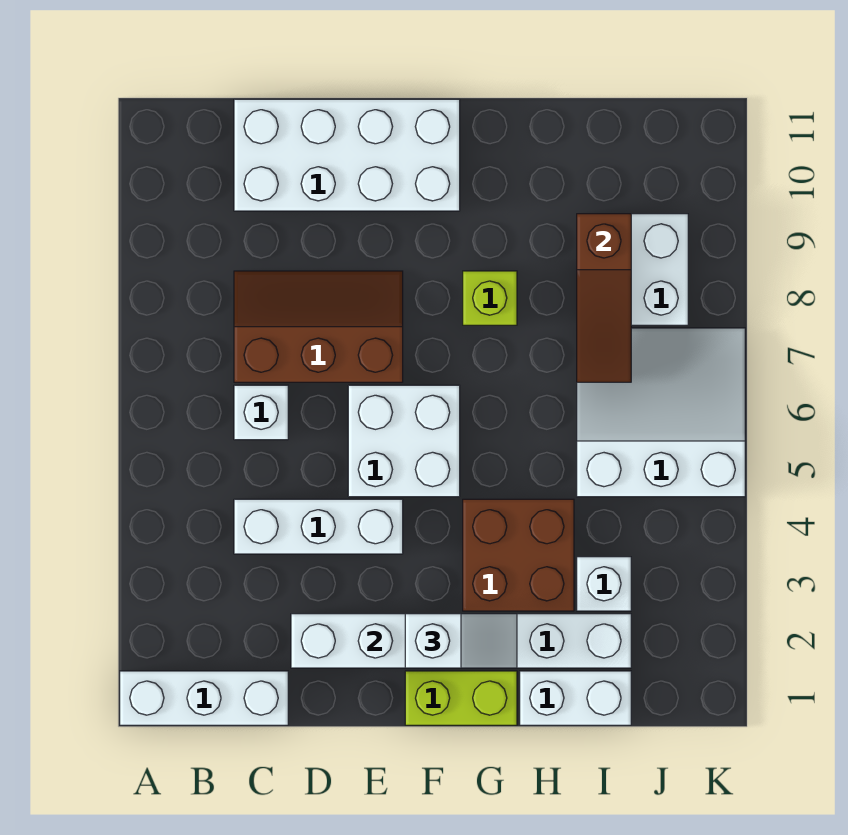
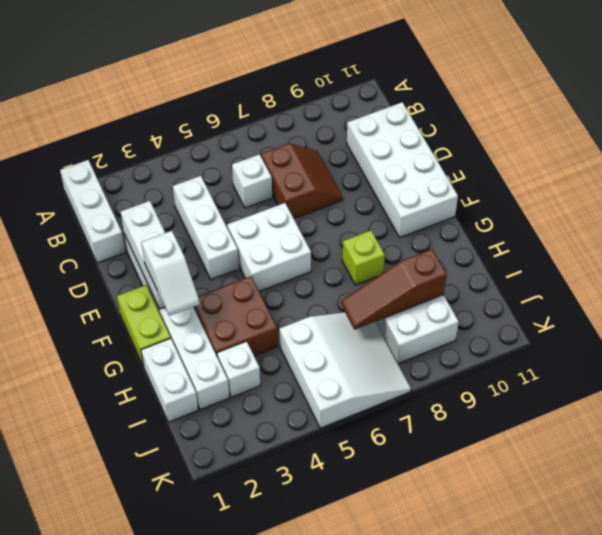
brown 2x3 slope [234,271,403,382] -> brown 2x2 slope [261,143,343,219]

